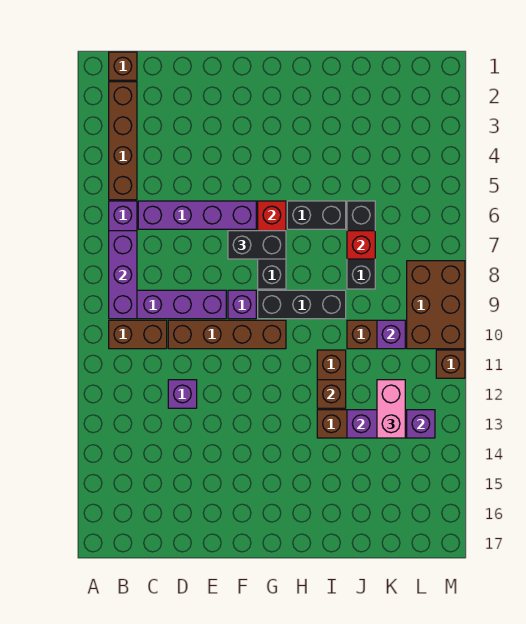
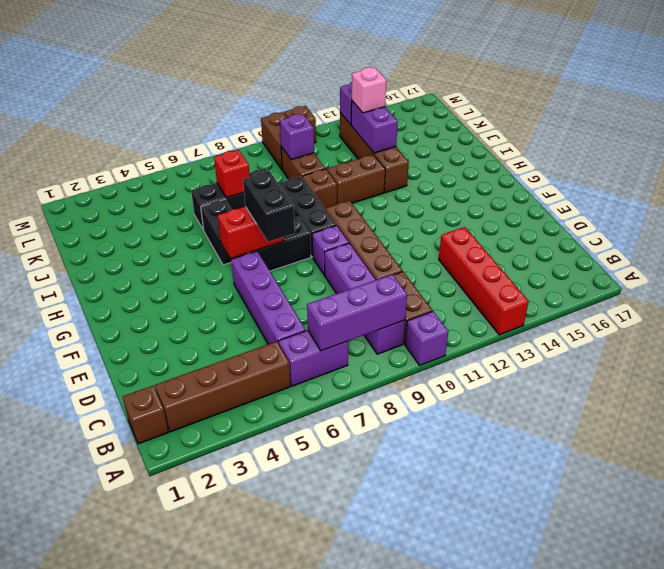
none -> red 1x4 brick [439,227,529,335]
purple 1x1 brick [168,380,197,408] -> purple 1x1 brick moved to [405,311,448,365]
brown 1x1 brick [317,380,346,408] -> brown 1x1 brick moved to [303,169,337,210]
pink 1x2 brick [377,380,405,438] -> pink 1x1 brick [352,67,386,113]
brown 2x3 brick [407,261,465,349] -> brown 1x2 brick [261,112,287,169]

